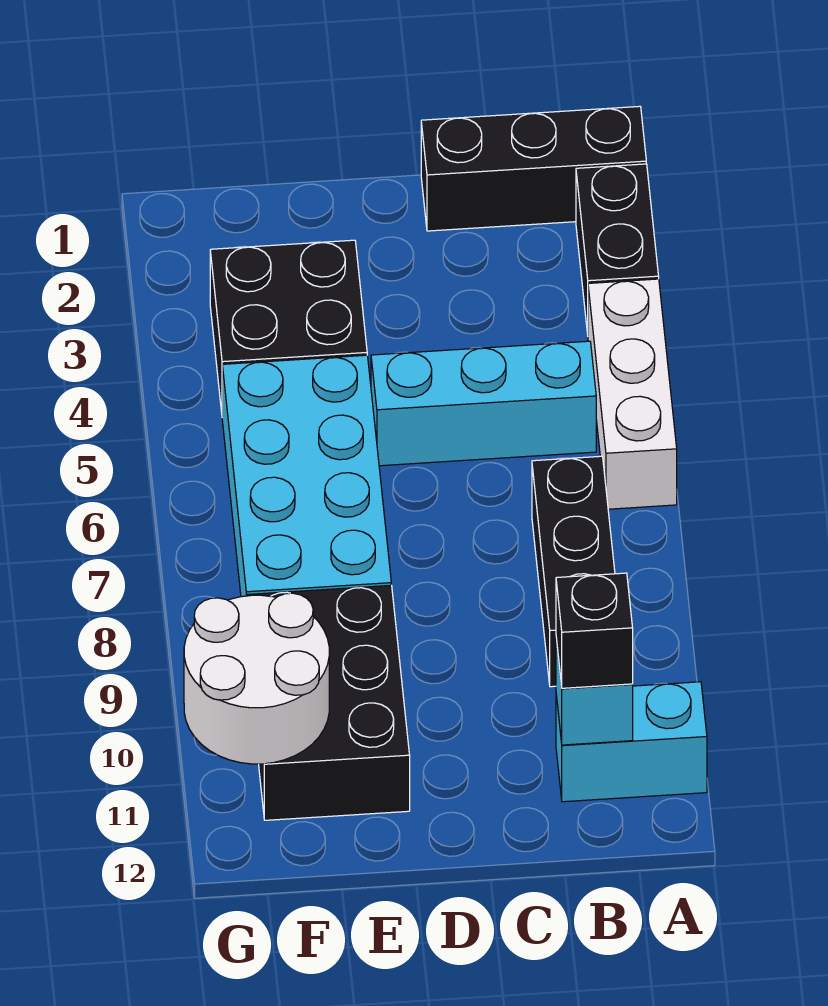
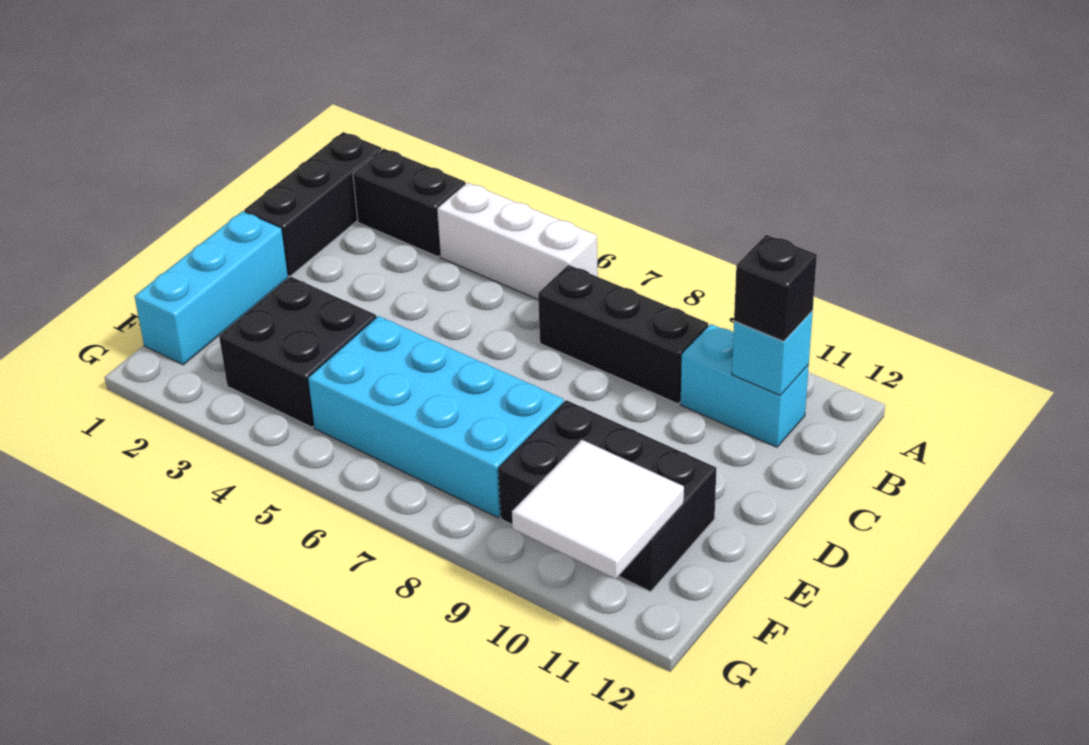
cyan 1x2 brick [556,682,707,802] -> cyan 1x2 brick turned to [680,324,809,447]
cyan 1x3 brick [371,341,596,466] -> cyan 1x3 brick moved to [135,211,288,365]
white 2x2 round brick [184,593,329,764] -> white 2x2 tile [512,440,684,579]

